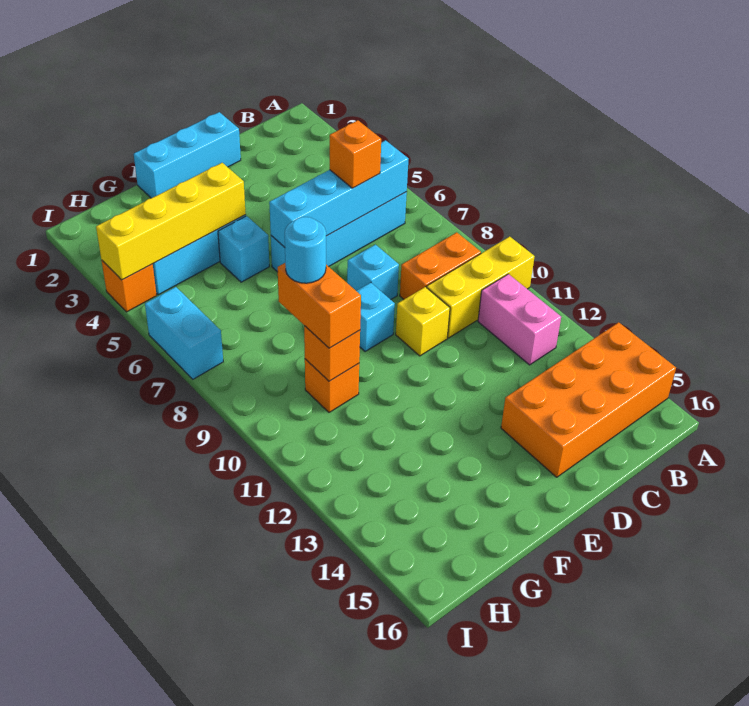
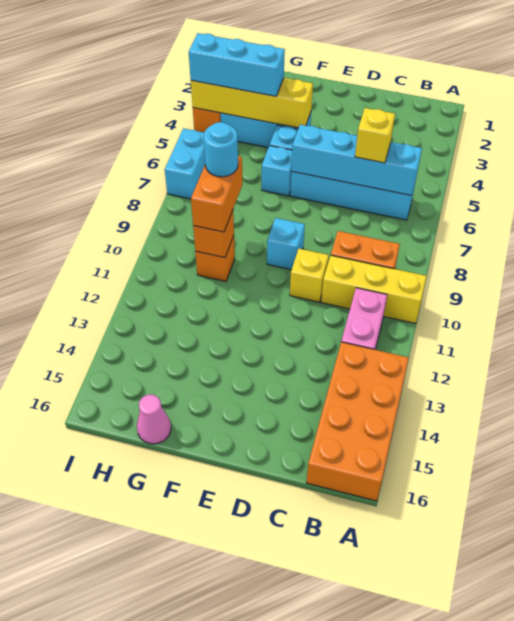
orange 2x4 brick [501,322,676,477] -> orange 2x4 brick turned to [306,342,409,501]
orange 1x1 brick [330,120,381,188] -> yellow 1x1 brick [355,108,395,163]
cyan 1x3 brick [134,112,241,198] -> cyan 1x3 brick moved to [189,33,285,96]
cyan 1x1 brick [347,245,399,300] -> cyan 1x1 brick moved to [262,145,292,196]
none -> pink 1x1 cone [137,395,171,444]

